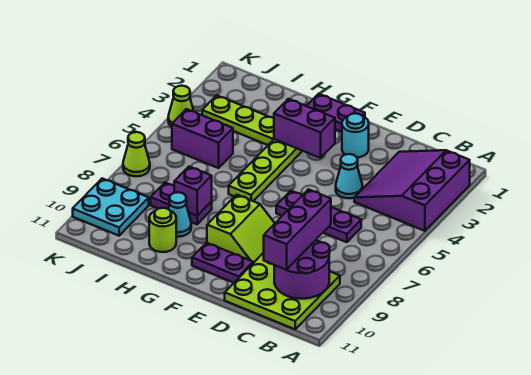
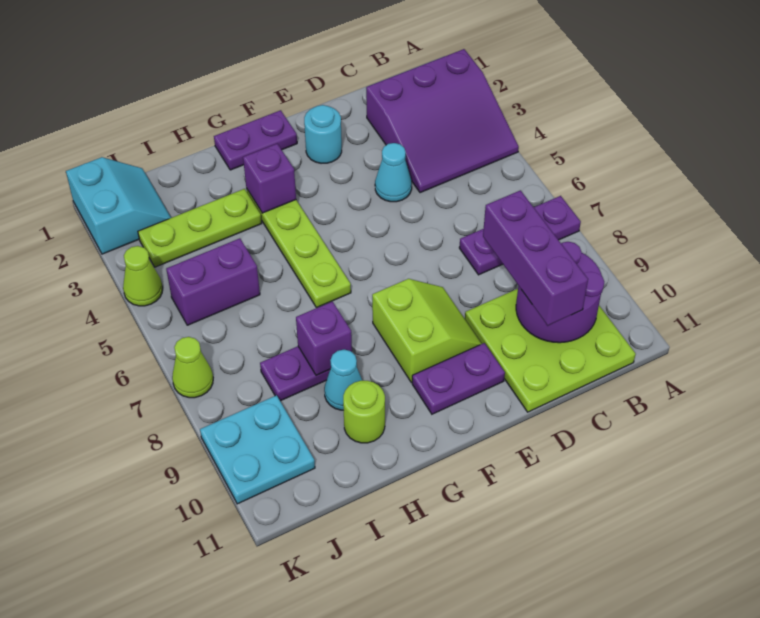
purple 3x3 slope [354,150,470,231] -> purple 3x3 slope turned to [366,49,519,193]
purple 1x3 plate [276,191,361,242] -> purple 1x3 plate moved to [459,196,581,275]
purple 1x2 brick [274,99,335,158] -> purple 1x1 brick [243,144,296,213]
none -> cyan 2x2 slope [66,157,171,254]

